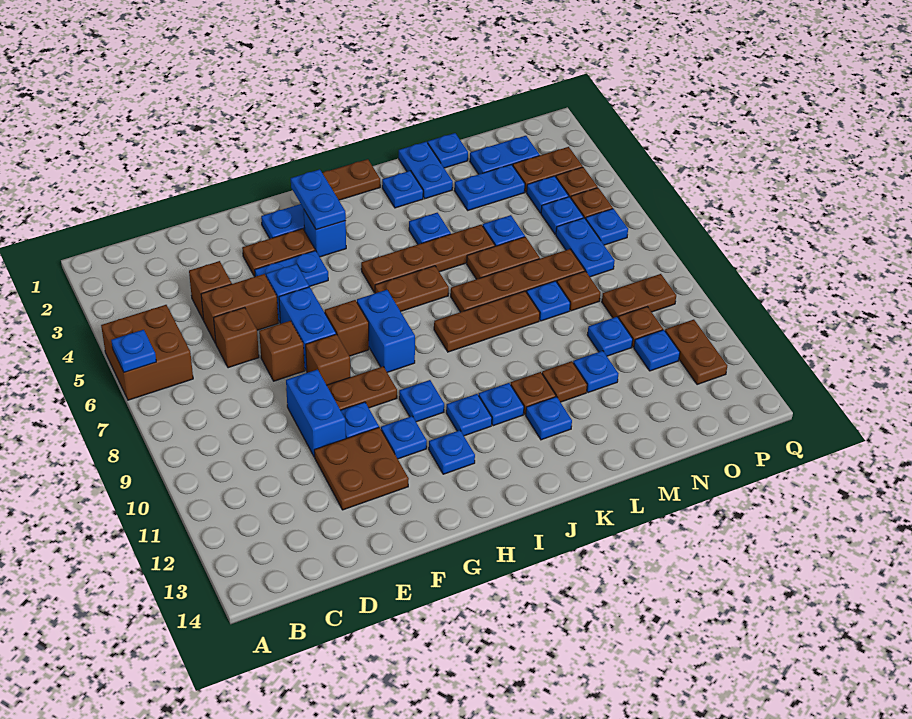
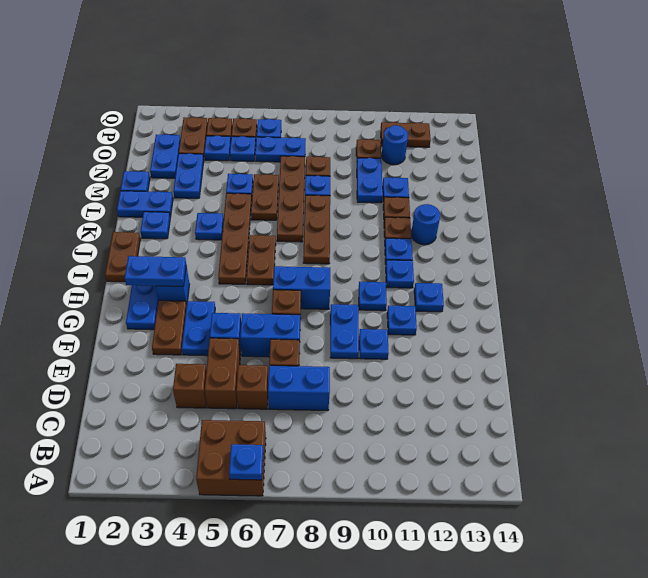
blue 1x2 brick [286,370,346,457] -> blue 1x2 brick moved to [268,366,330,411]
brown 2x2 plate [314,427,409,510] -> none
brown 1x1 brick [306,334,350,385] -> none
brown 1x2 plate [327,367,397,410] -> blue 1x2 plate [330,304,359,359]
blue 1x1 plate [526,397,572,440] -> blue 1x1 round brick [411,204,440,245]
blue 1x1 plate [587,317,633,356] -> blue 1x2 plate [357,158,383,203]
brown 1x2 plate [602,274,676,318] -> none
blue 1x1 plate [634,330,680,371] -> blue 1x1 round brick [382,125,408,165]

